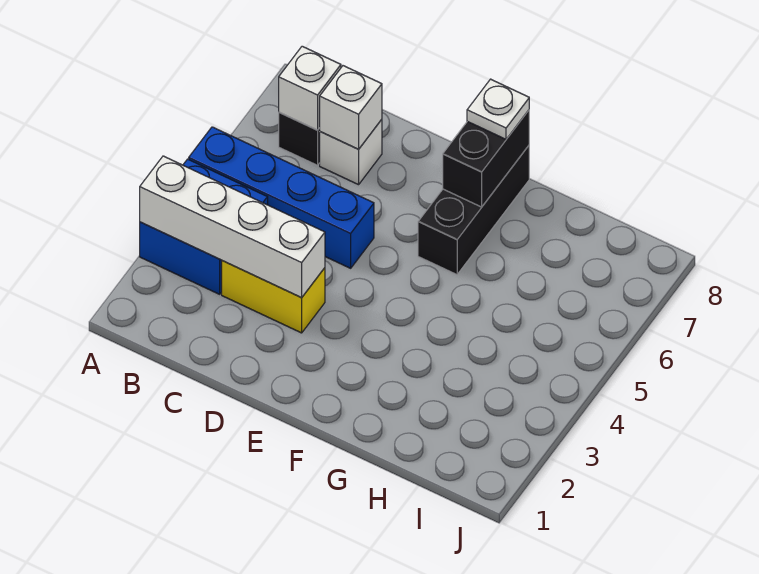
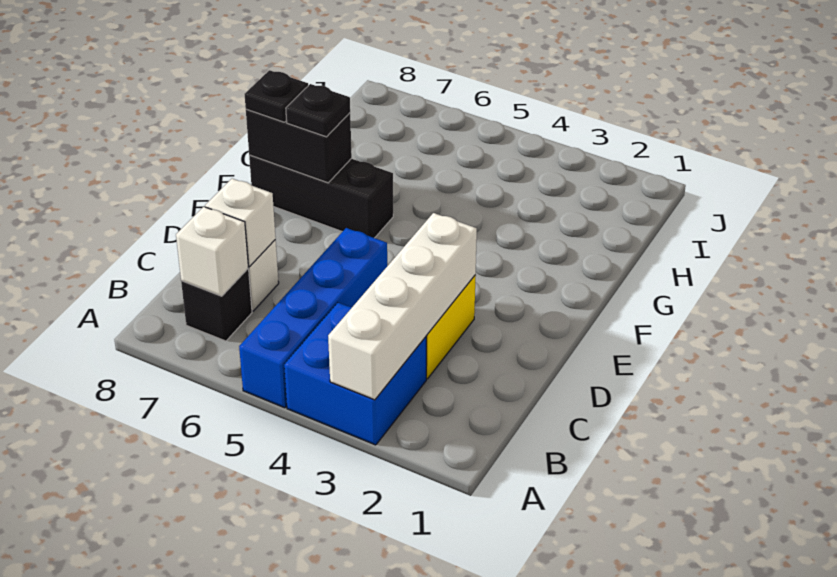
none -> black 1x1 plate [286,84,350,137]
white 1x1 plate [467,79,529,139] -> black 1x1 plate [245,70,308,122]

